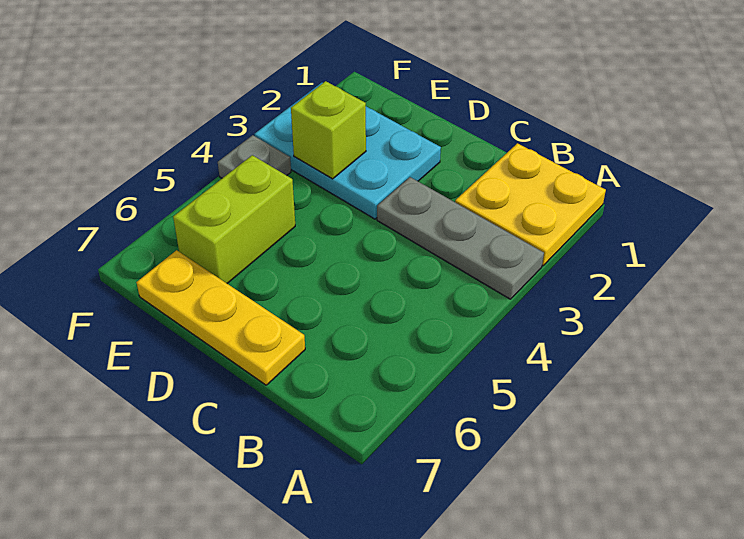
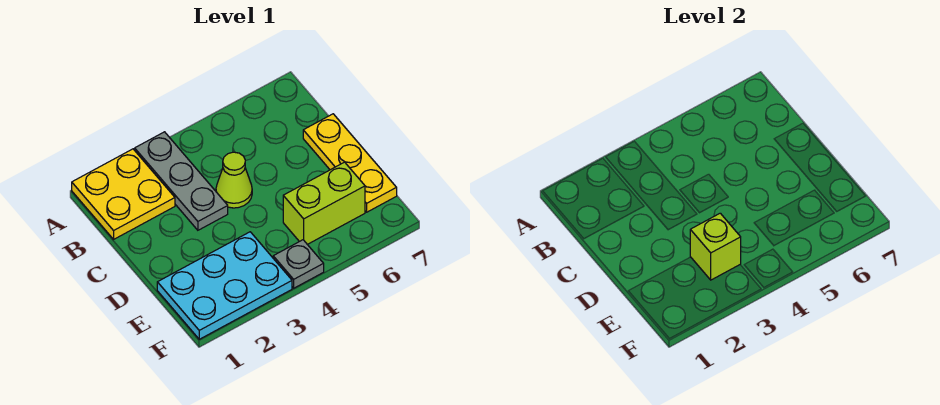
none -> lime 1x1 cone [216,152,252,208]
cyan 2x3 plate [255,83,441,219] -> cyan 2x3 plate turned to [157,232,292,339]

